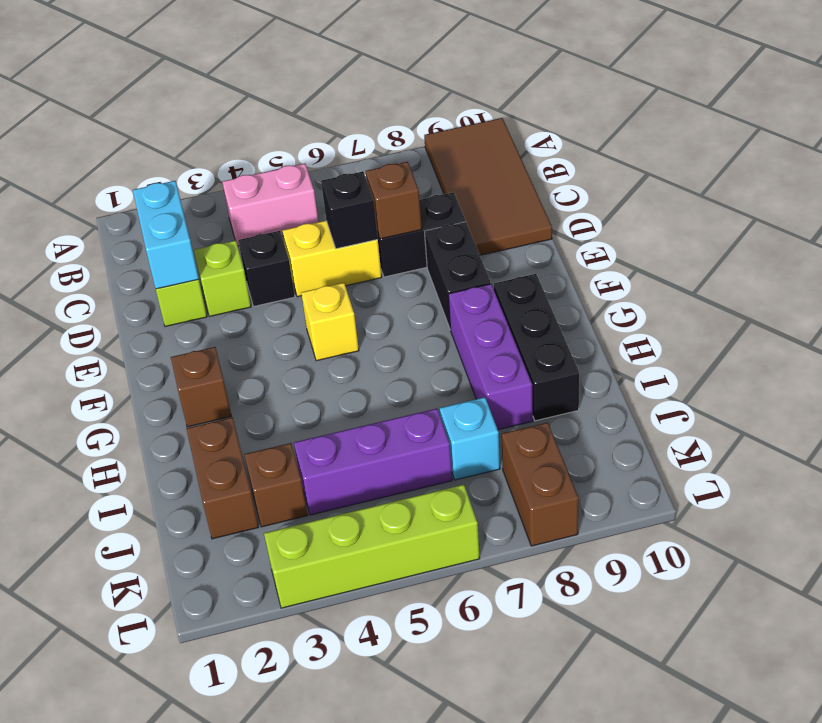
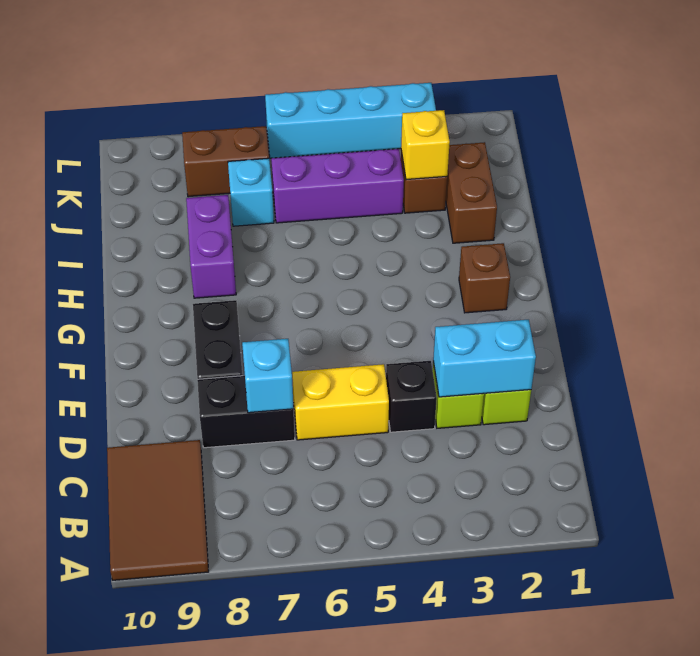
brown 2x4 tile [424,118,552,255] -> brown 2x3 tile [107,440,209,580]
pink 1x2 brick [222,164,318,246] -> none
cyan 1x2 brick [133,181,199,289] -> cyan 1x2 brick turned to [433,320,536,397]
black 1x1 brick [321,171,378,249] -> none
brown 1x1 brick [366,162,422,239] -> cyan 1x1 brick [242,339,293,413]
yellow 1x1 brick [301,283,359,361] -> yellow 1x1 brick moved to [401,110,450,180]
purple 1x3 brick [448,284,533,430] -> purple 1x2 brick [186,195,236,298]
black 1x3 brick [494,274,579,421] -> none
brown 1x2 brick [502,422,579,546] -> brown 1x2 brick turned to [182,126,269,197]
lime 1x4 brick [264,485,480,608] -> cyan 1x4 brick [265,83,436,158]

